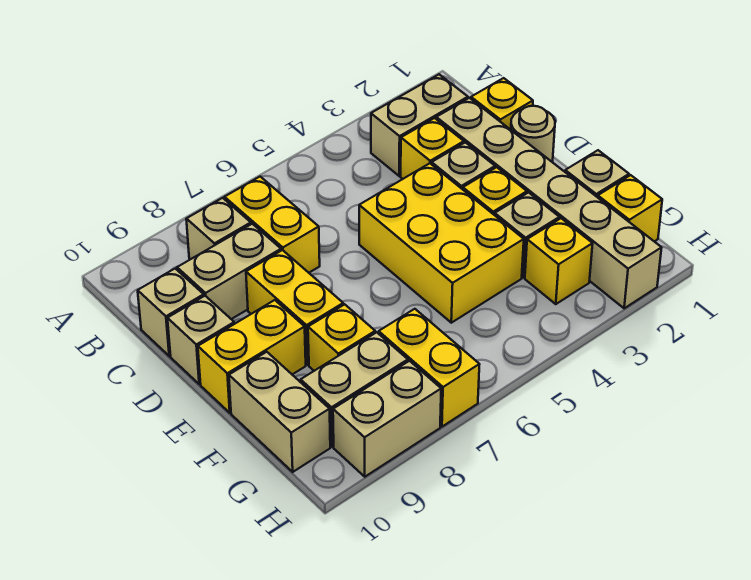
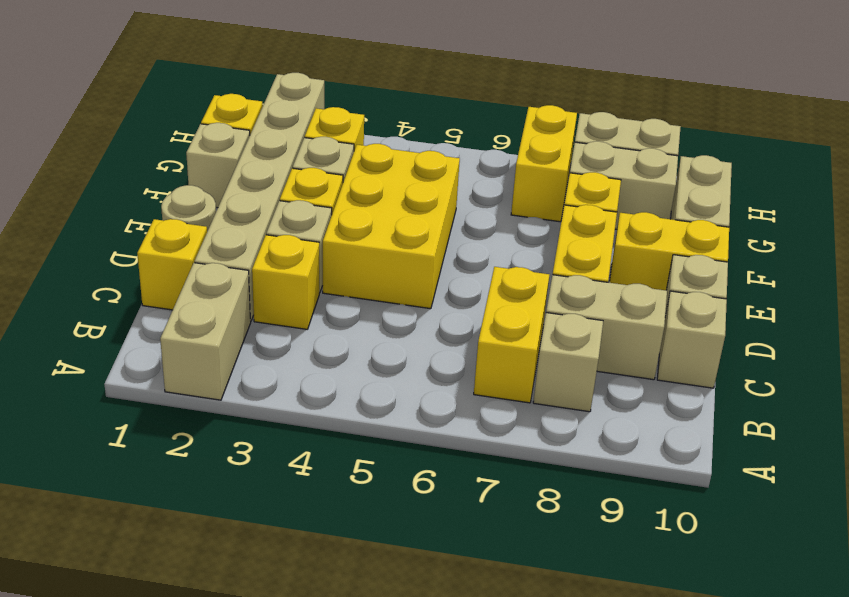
tan 1x2 brick [371,74,468,176] -> tan 1x2 brick turned to [160,263,251,400]

